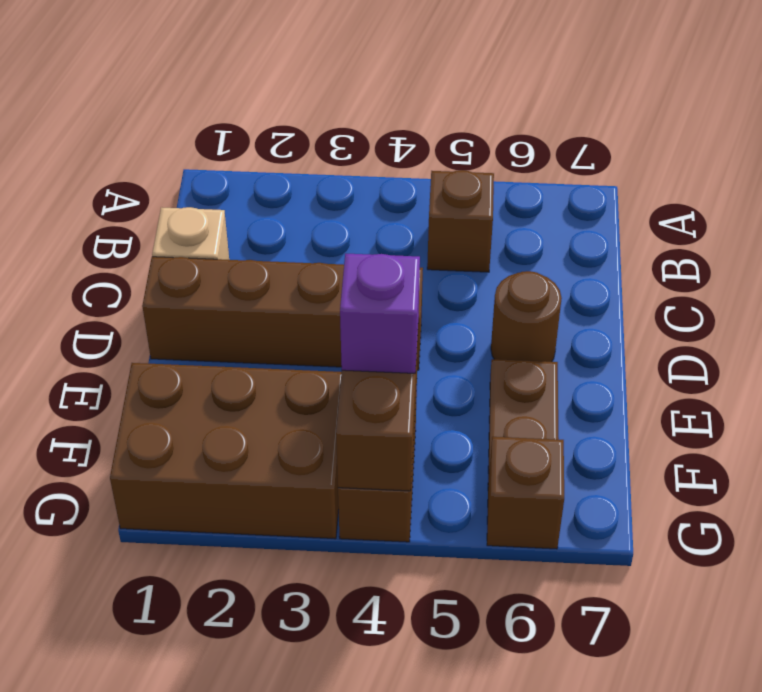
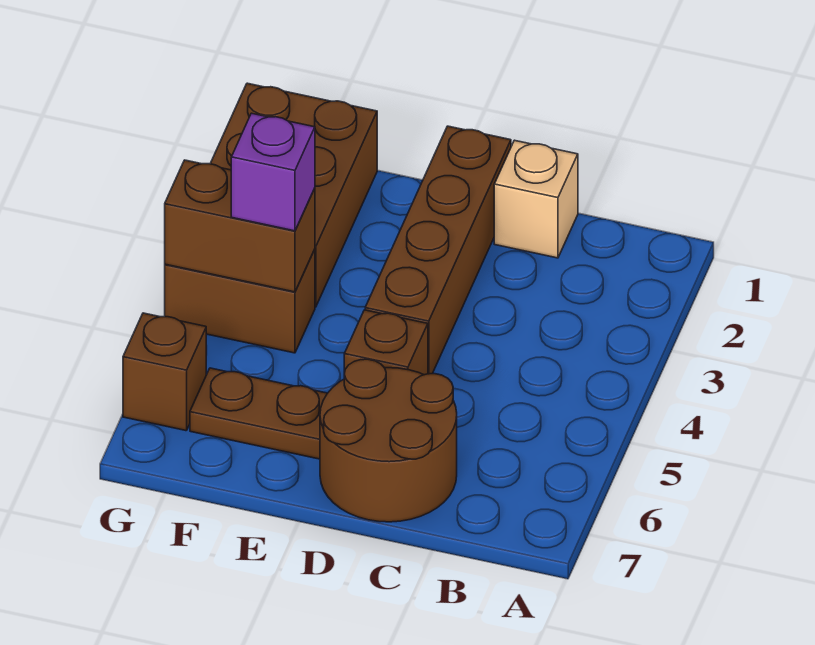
brown 1x1 brick [427,170,494,272] -> brown 1x1 brick moved to [344,310,428,375]
brown 1x1 round brick [491,271,562,362] -> brown 2x2 round brick [320,359,457,522]

